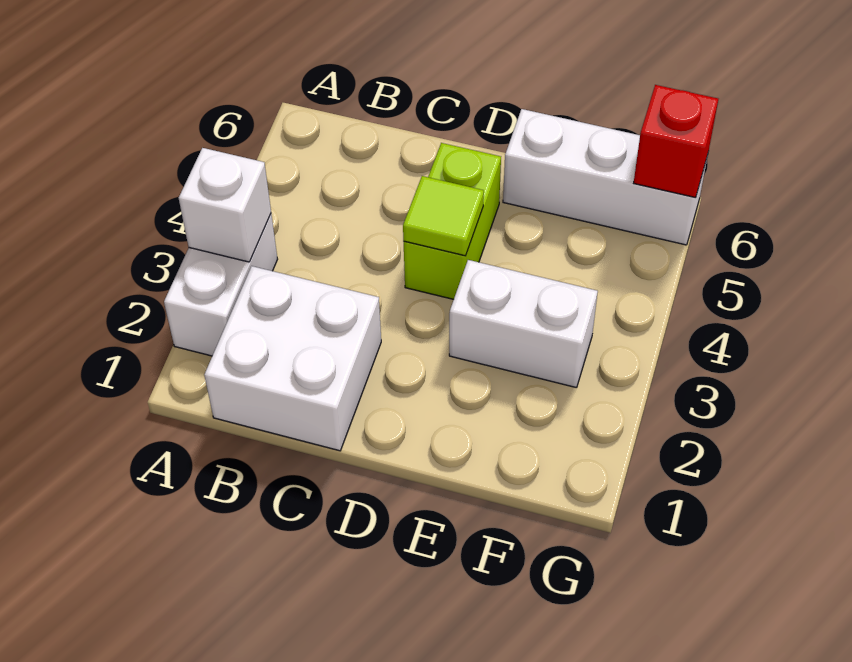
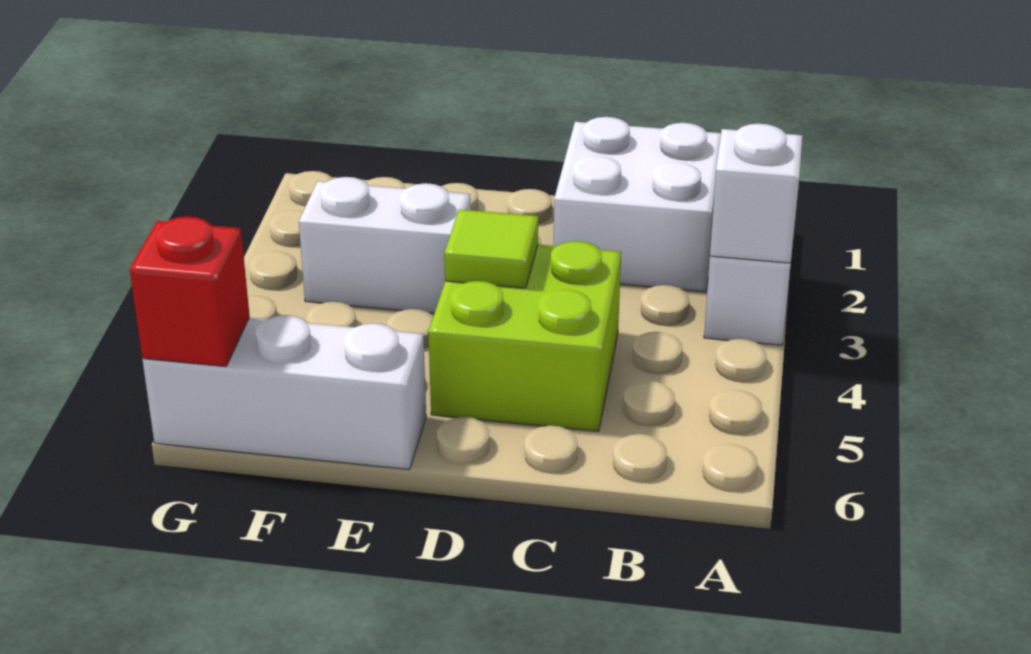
lime 1x2 brick [404,143,501,299] -> lime 2x2 brick [428,241,621,431]

